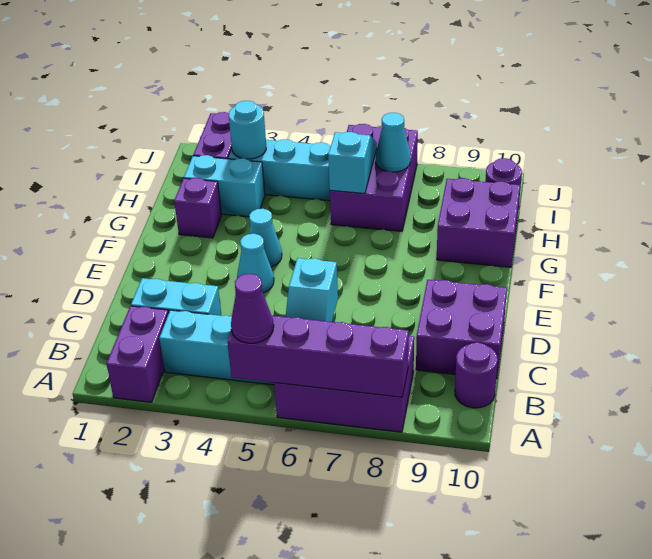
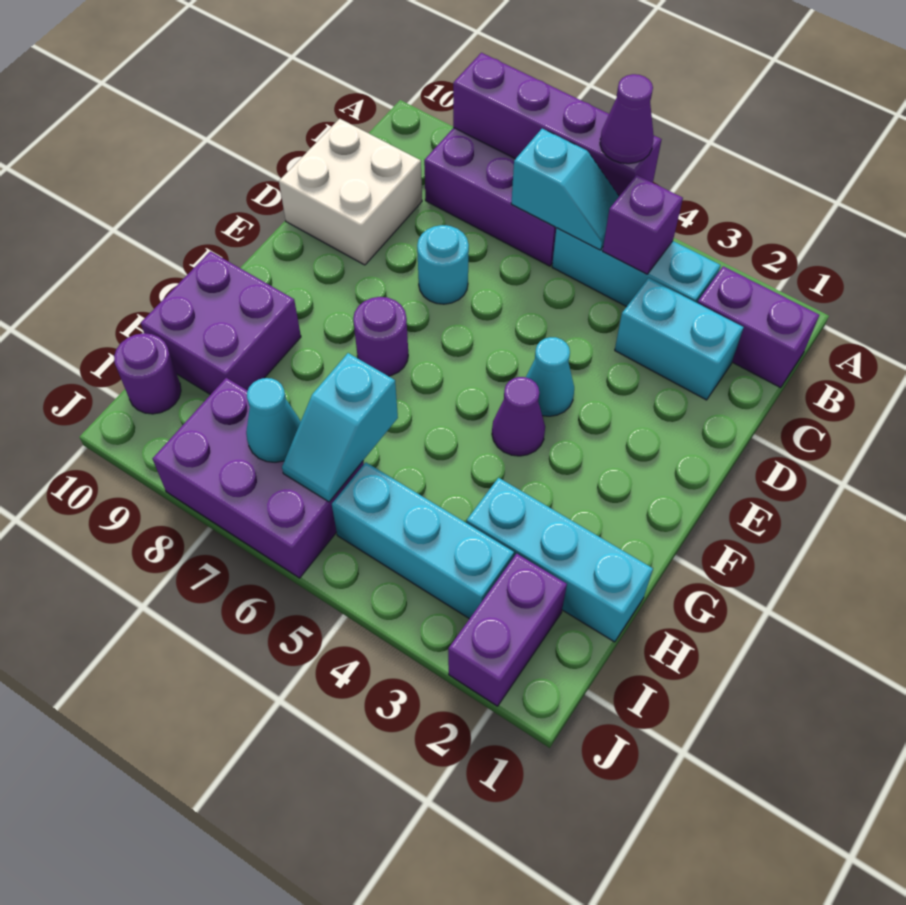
purple 1x2 brick [106,306,169,402] -> purple 1x2 brick turned to [698,266,819,388]
cyan 1x2 slope [286,258,338,322] -> cyan 1x2 slope turned to [511,129,619,250]
purple 1x1 round brick [455,343,498,408] -> purple 1x1 round brick moved to [353,297,408,376]
purple 2x2 brick [416,280,507,379] -> white 2x2 brick [279,119,422,265]
cyan 1x1 cone [249,209,282,267] -> purple 1x1 cone [492,377,545,456]
purple 1x1 brick [174,178,221,238] -> purple 1x1 brick moved to [603,175,683,274]
cyan 1x2 brick [184,155,265,217] -> cyan 1x3 brick [467,478,653,642]
purple 2x3 brick [330,124,418,231] -> purple 2x3 brick turned to [152,378,364,578]
cyan 1x1 round brick [229,101,266,159] -> cyan 1x1 round brick moved to [417,225,469,304]

